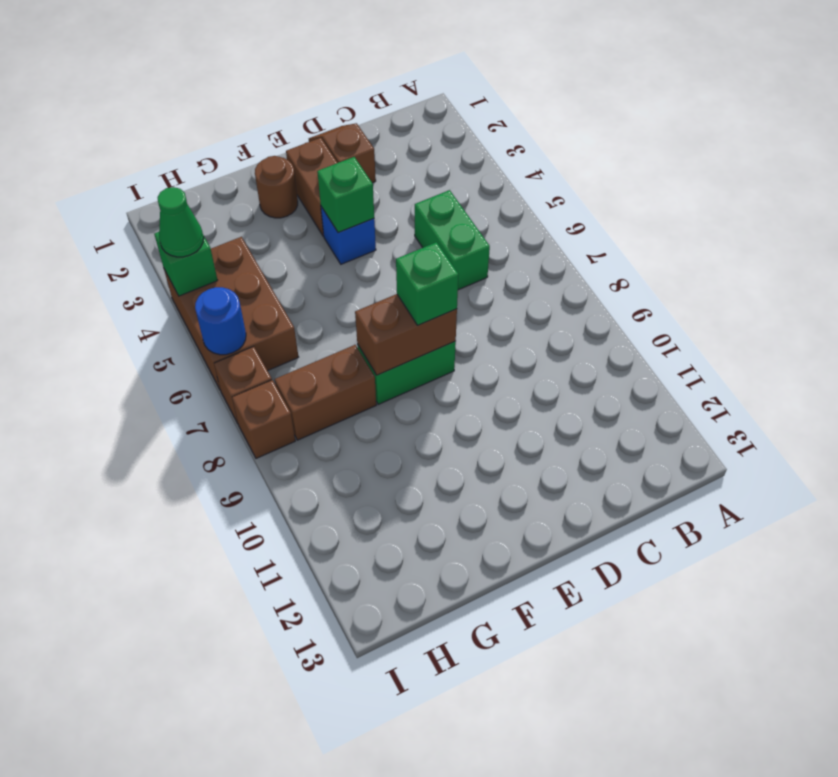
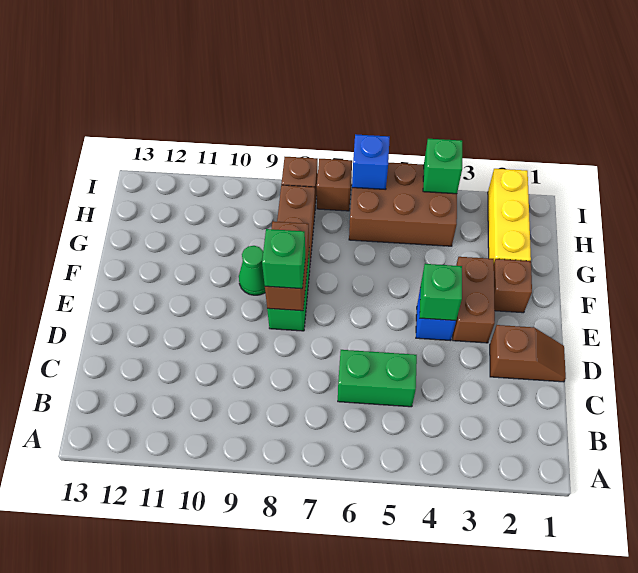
brown 1x2 brick [286,138,337,236] -> brown 1x2 brick turned to [453,257,495,343]
brown 1x1 round brick [255,156,298,218] -> brown 1x1 brick [494,259,532,313]
none -> yellow 1x3 brick [488,169,531,262]
green 1x1 cone [158,187,204,257] -> green 1x1 cone moved to [239,246,265,295]
blue 1x1 round brick [195,287,246,355] -> blue 1x1 brick [352,134,390,190]

